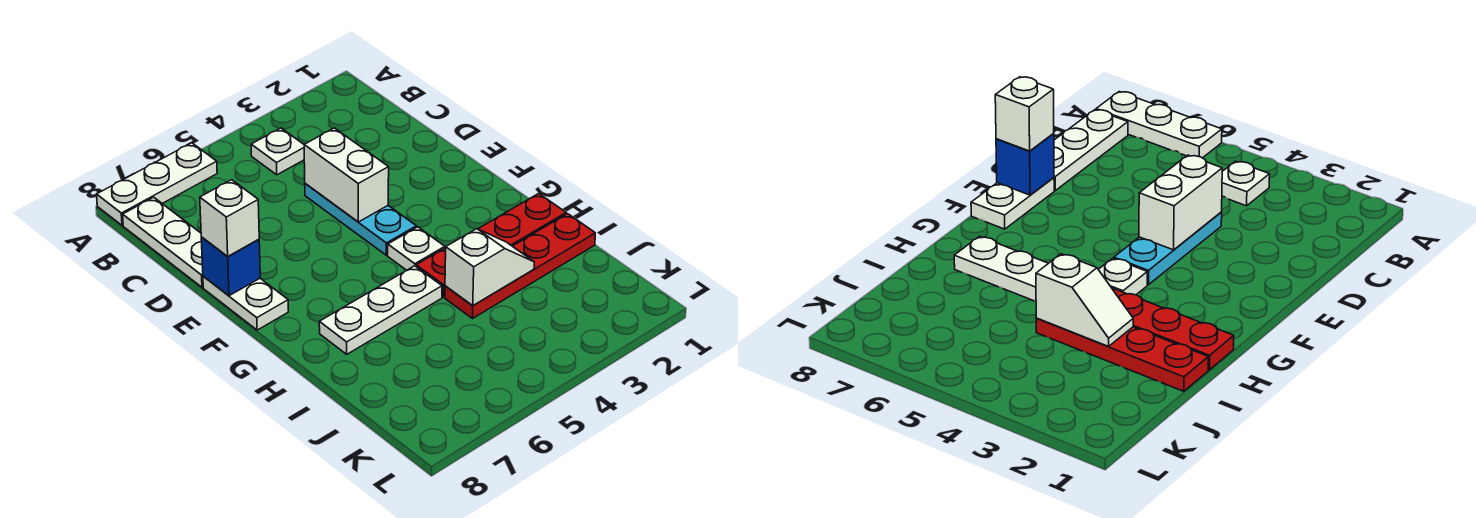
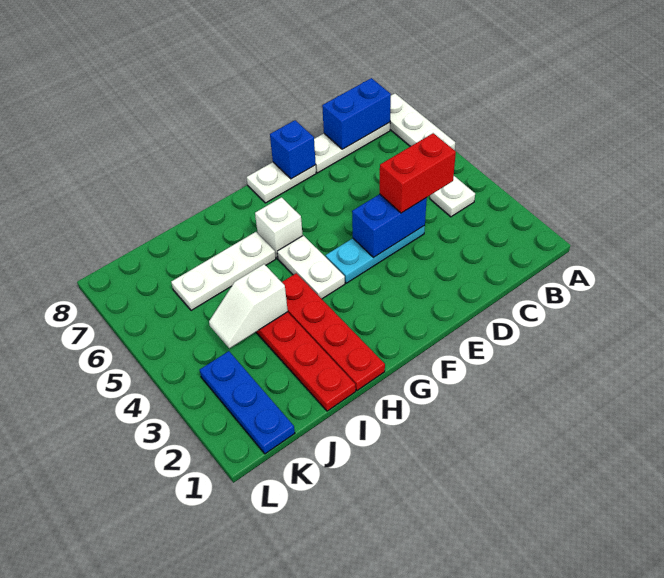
none -> blue 1x2 brick [322,78,391,149]
none -> red 1x2 brick [380,133,456,213]
white 1x2 brick [304,128,389,222] -> blue 1x2 brick [352,194,427,258]
white 1x1 brick [200,180,259,257] -> white 1x1 brick moved to [255,197,303,258]
white 1x1 plate [388,227,445,270] -> white 1x2 plate [277,235,345,299]
white 1x3 plate [319,266,442,354] -> white 1x3 plate turned to [171,232,276,311]
white 1x2 slope [445,229,534,306] -> white 1x2 slope turned to [209,264,288,348]
none -> blue 1x3 plate [200,351,295,454]

